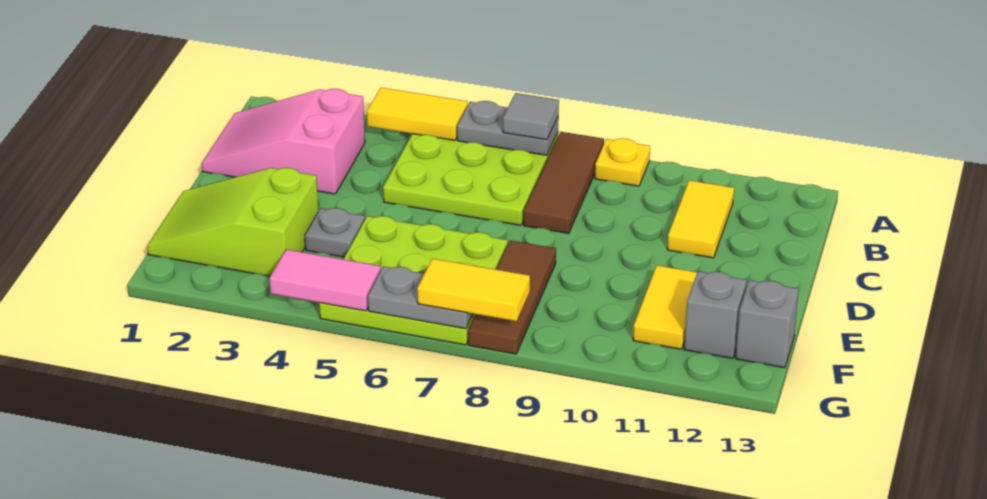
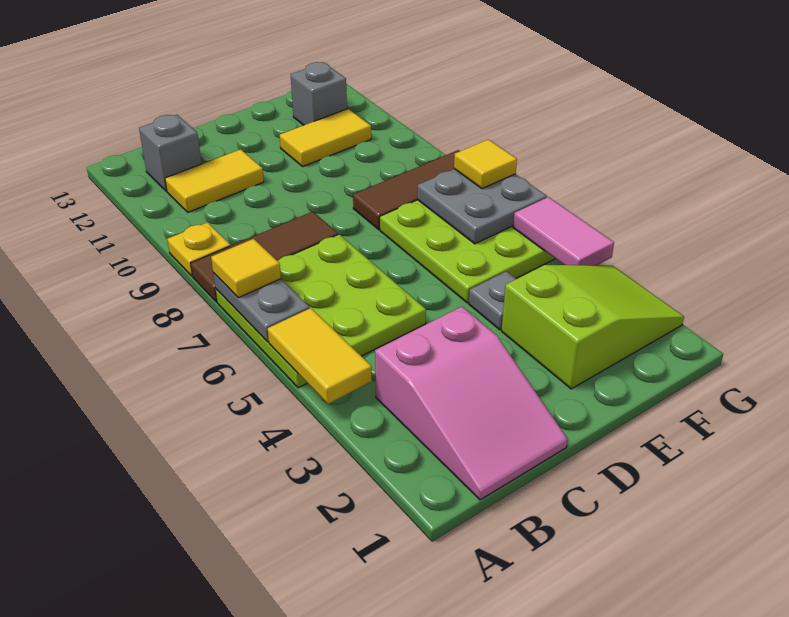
grey 1x1 tile [503,93,559,140] -> yellow 1x1 tile [211,239,281,298]
lime 2x3 slope [147,168,318,276] -> lime 2x3 slope turned to [502,265,684,389]
grey 1x1 brick [736,280,799,368] -> grey 1x1 brick moved to [139,114,202,191]
grey 1x2 plate [368,266,473,329] -> grey 2x2 plate [417,169,547,244]
yellow 1x2 tile [417,259,530,321] -> yellow 1x1 tile [454,139,517,189]

